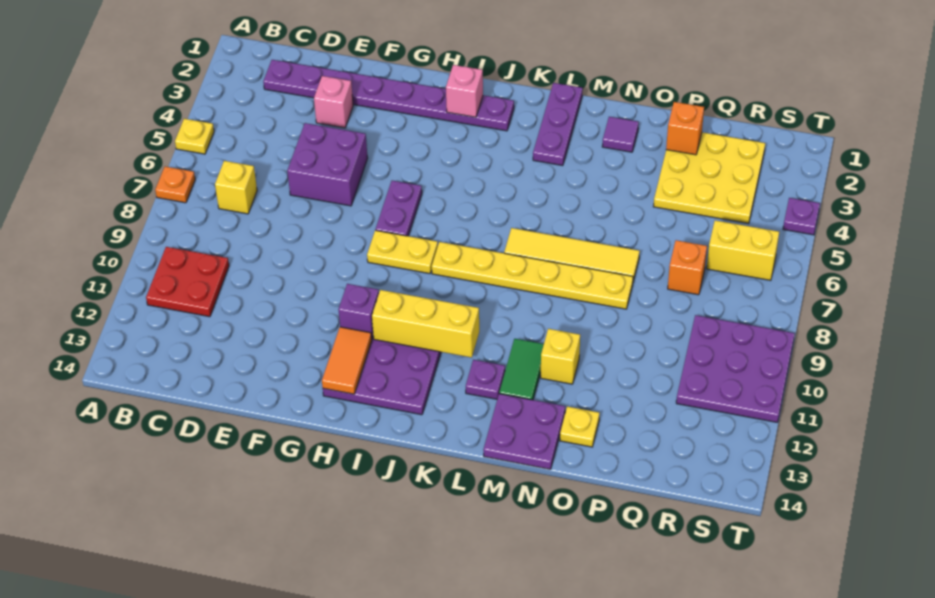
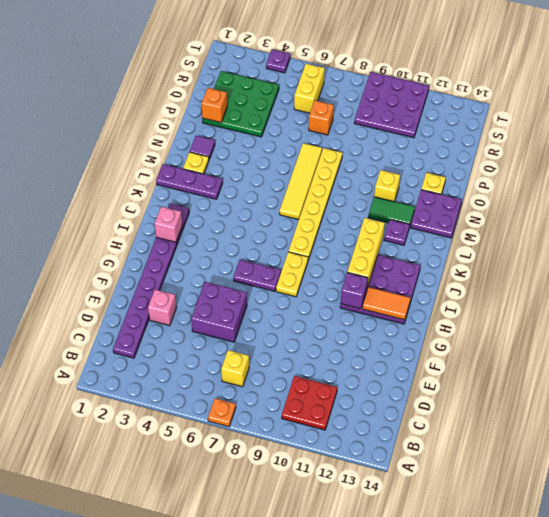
yellow 1x1 plate [175,119,214,154] -> yellow 1x1 plate moved to [183,152,209,174]
yellow 3x3 plate [653,132,765,224] -> green 3x3 plate [202,71,279,137]

